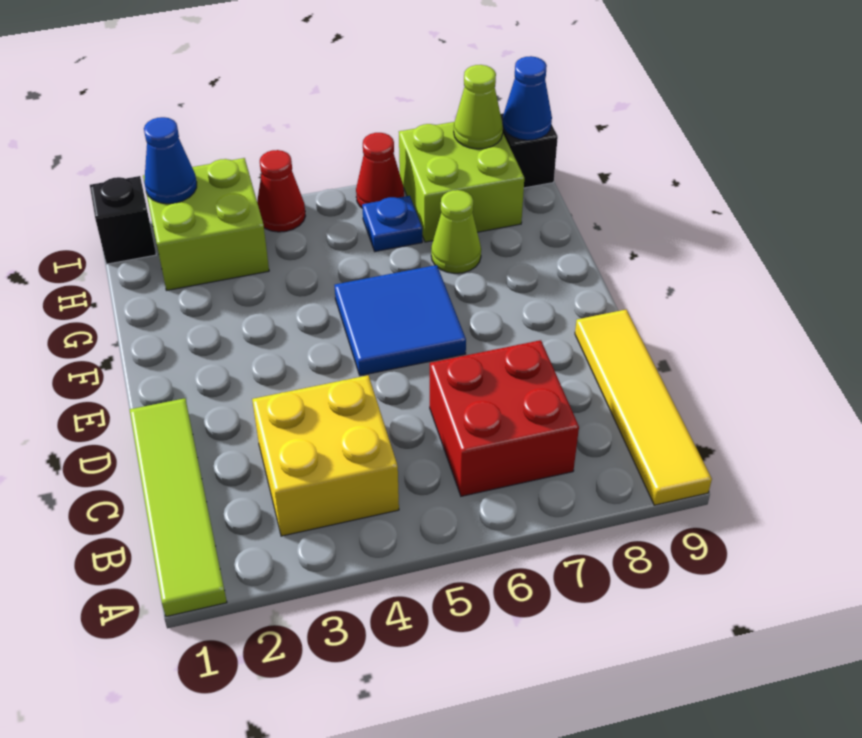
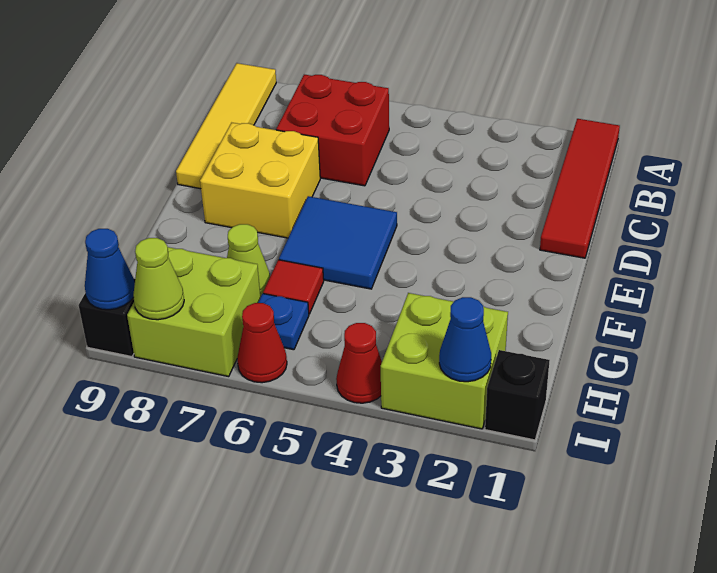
lime 1x4 tile [130,398,227,617] -> red 1x4 tile [540,119,620,258]
yellow 2x2 brick [252,375,399,536] -> yellow 2x2 brick moved to [200,123,320,238]
none -> red 1x1 tile [263,260,324,314]

